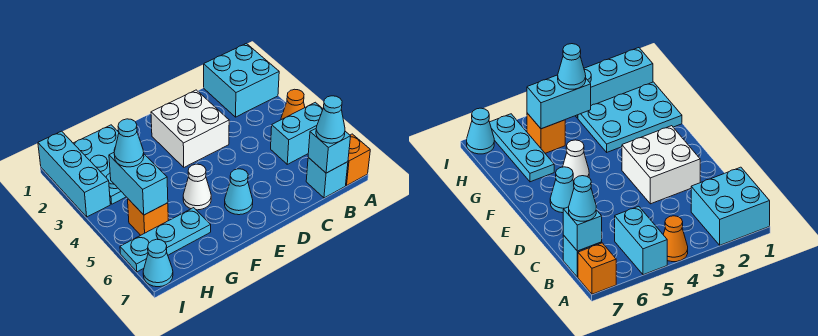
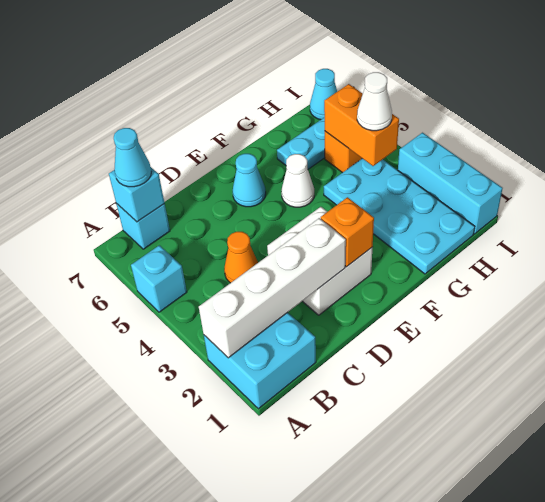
none -> white 1x4 brick [199,218,346,358]
orange 1x1 cone [281,89,305,120] -> orange 1x1 cone moved to [224,232,258,283]
cyan 1x2 brick [271,102,323,164] -> cyan 1x1 brick [131,245,187,312]
orange 1x1 brick [346,134,370,185] -> orange 1x1 brick moved to [321,197,374,267]
cyan 2x3 plate [73,125,126,204] -> cyan 2x4 plate [324,159,475,274]
cyan 1x2 brick [109,153,168,215] -> orange 1x2 brick [324,84,399,166]
cyan 1x1 cone [114,119,144,167] -> white 1x1 cone [357,72,392,131]

